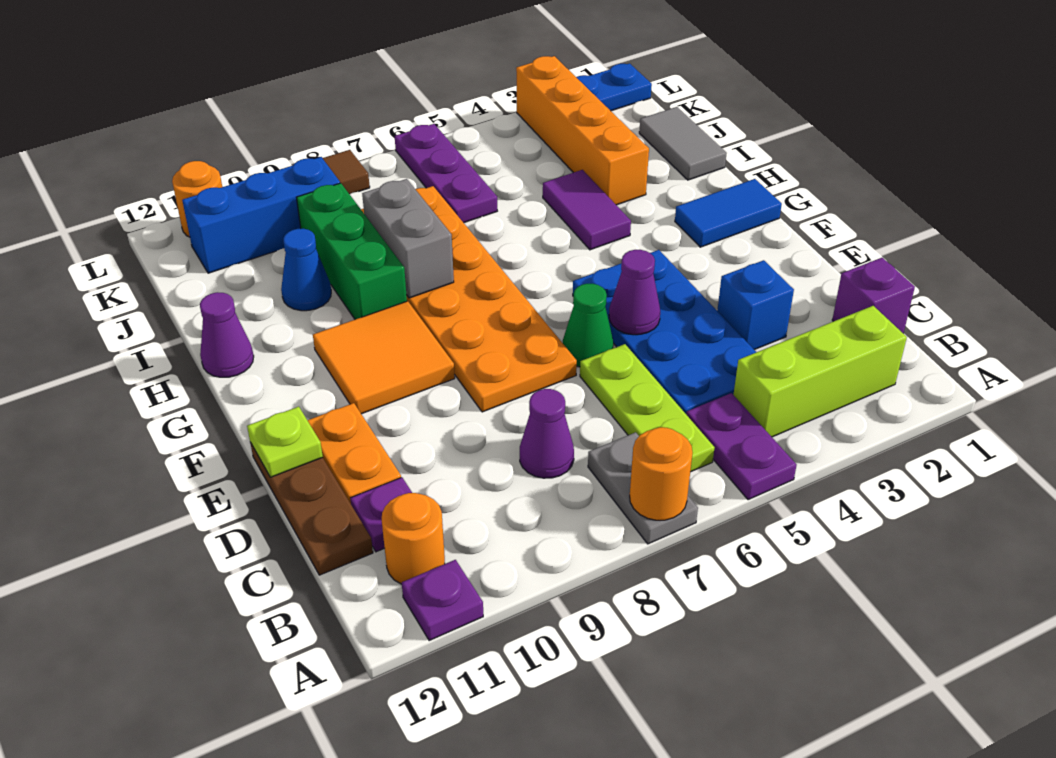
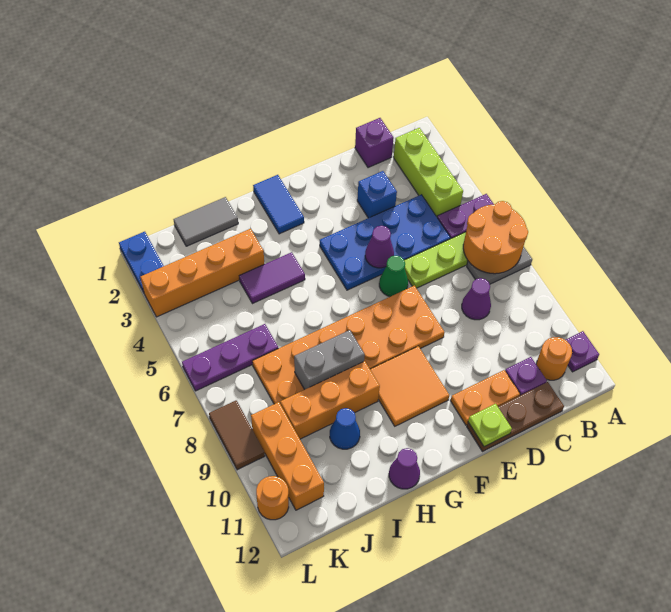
orange 1x1 round brick [630,427,693,520] -> orange 2x2 round brick [463,201,528,274]
green 1x3 brick [297,183,407,319] -> orange 1x3 brick [280,361,380,439]
blue 1x3 brick [182,157,340,273] -> orange 1x3 brick [251,402,324,510]

